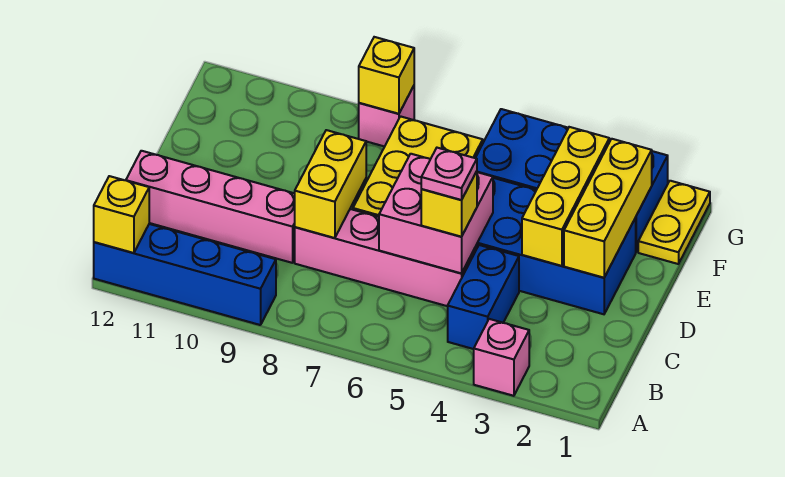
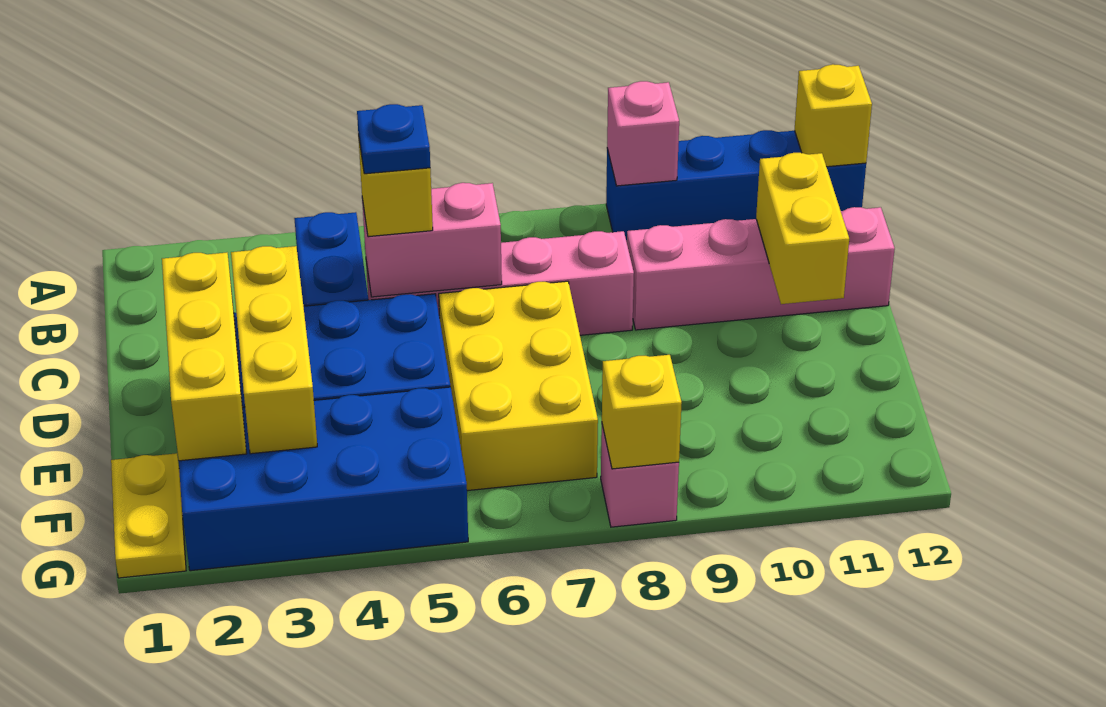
pink 1x1 brick [474,319,529,396] -> pink 1x1 brick moved to [607,81,679,186]
pink 2x2 brick [379,154,493,273] -> pink 1x2 brick [362,183,502,297]
pink 1x1 plate [421,148,477,200] -> blue 1x1 plate [357,104,430,174]
yellow 1x2 brick [295,130,366,238] -> yellow 1x2 brick moved to [756,153,849,304]

